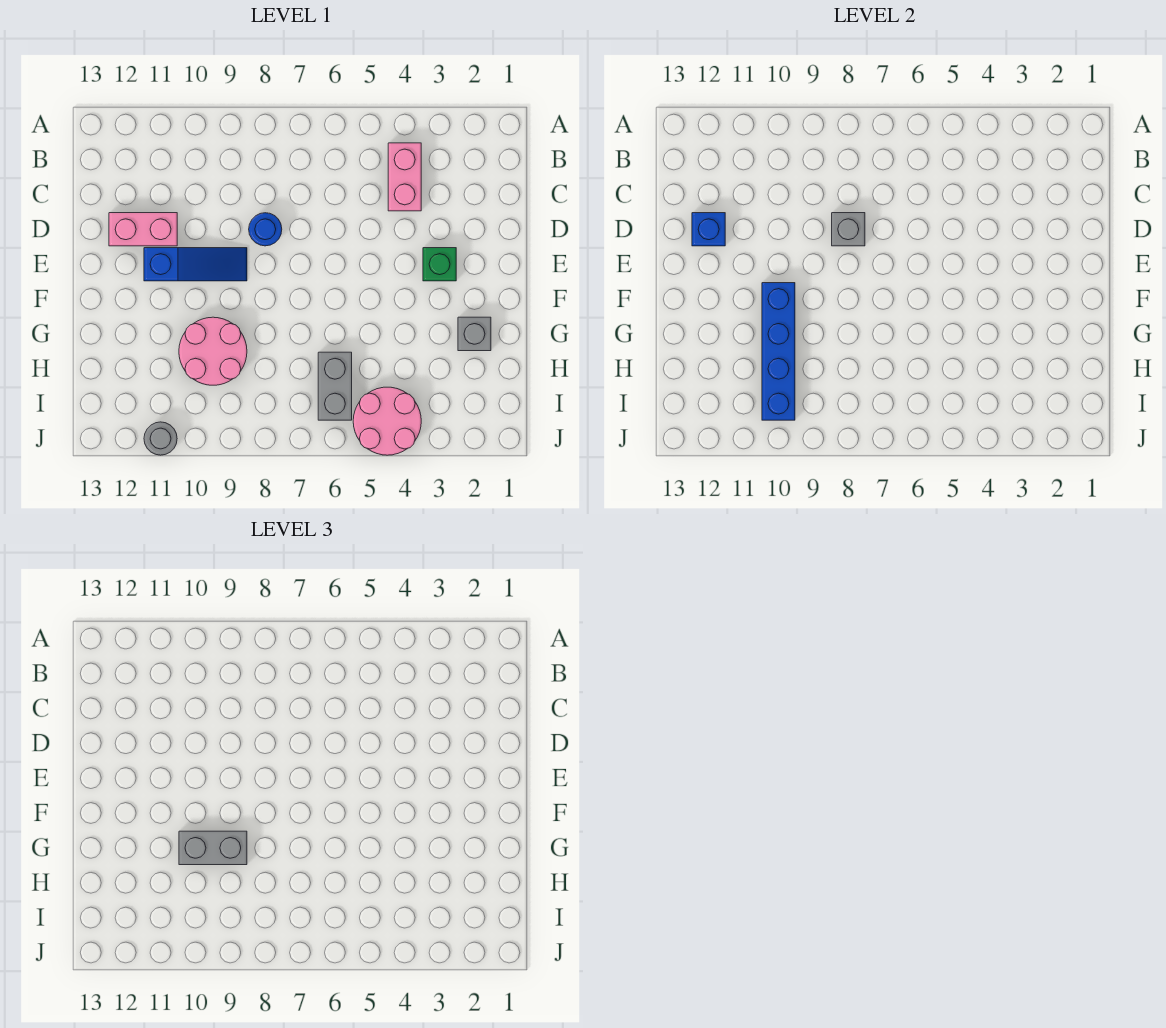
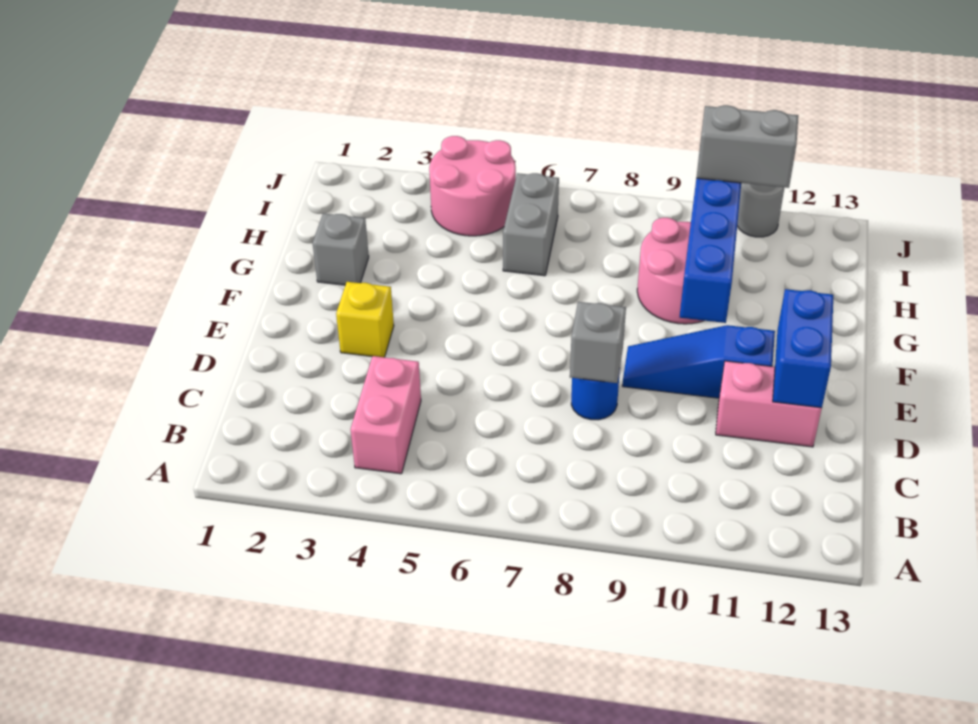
blue 1x1 brick [692,213,725,246] -> blue 1x2 brick [773,289,833,408]
green 1x1 brick [423,248,456,281] -> yellow 1x1 brick [336,282,394,357]
grey 1x2 brick [179,831,247,865] -> grey 1x2 brick moved to [696,105,798,188]

